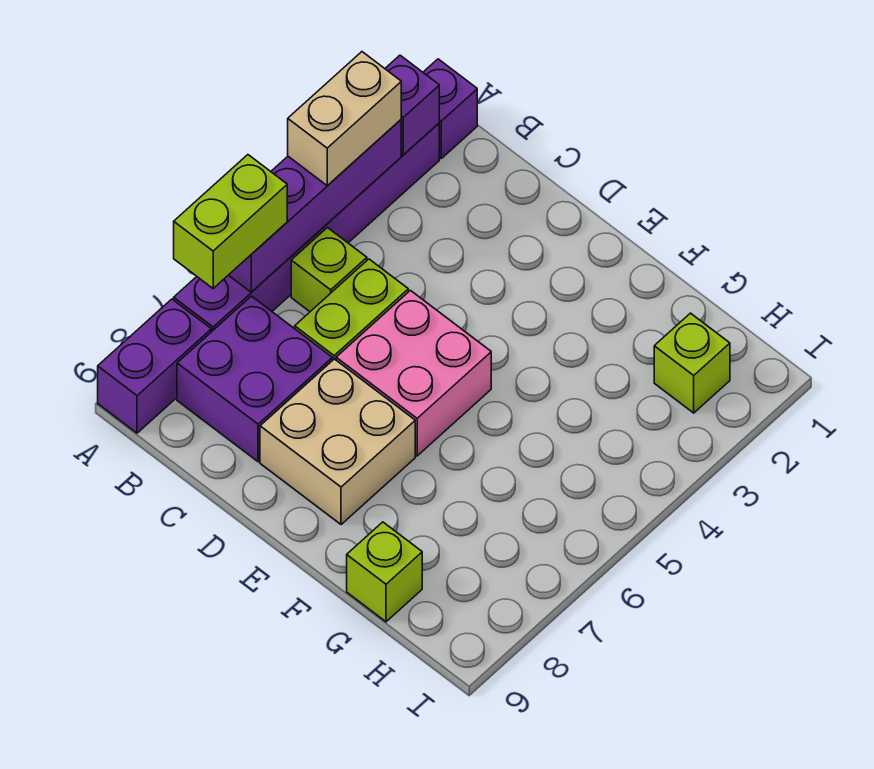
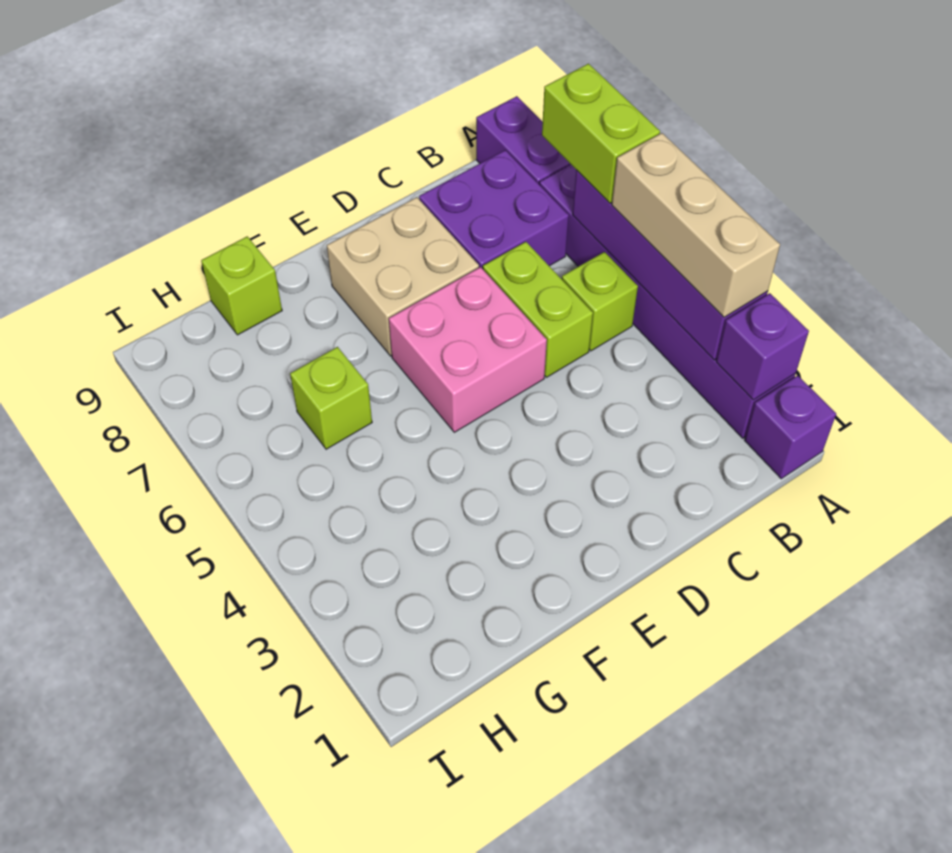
tan 1x2 brick [288,52,401,186] -> tan 1x3 brick [612,133,780,317]
lime 1x1 brick [654,313,730,413] -> lime 1x1 brick moved to [290,347,372,449]

